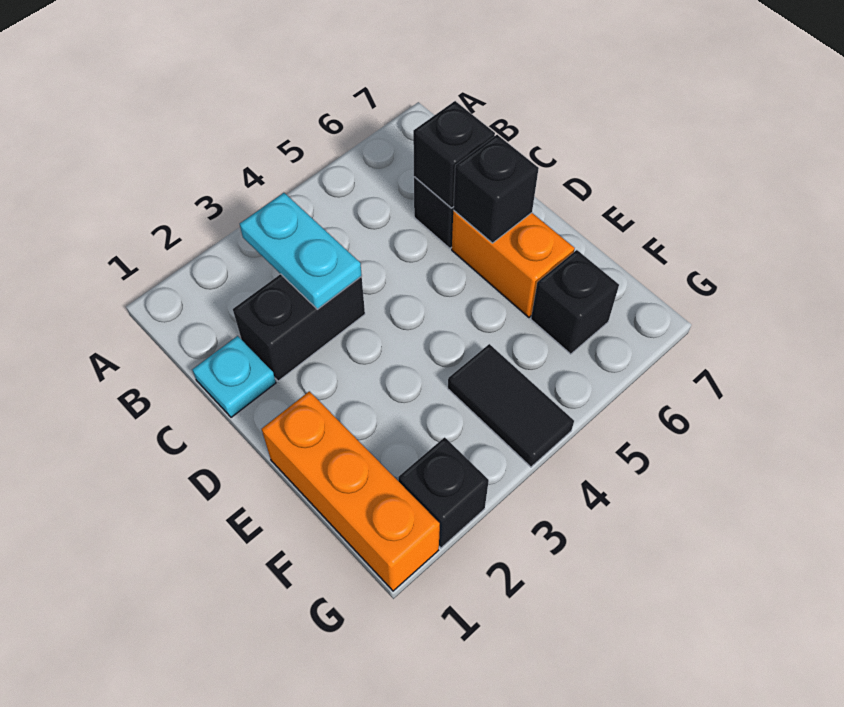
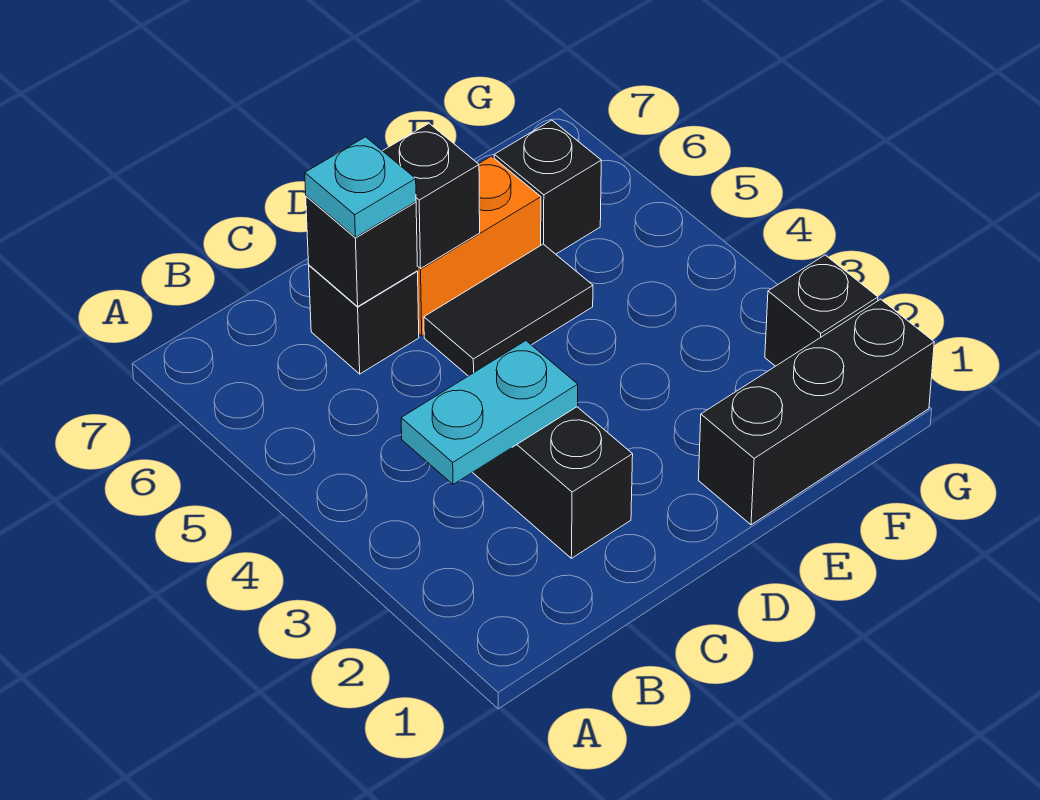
cyan 1x1 plate [192,336,276,417] -> cyan 1x1 plate moved to [305,137,416,237]
orange 1x3 brick [261,391,440,591] -> black 1x3 brick [698,299,934,525]
black 1x2 tile [448,344,574,467] -> black 1x2 tile moved to [424,244,593,376]

